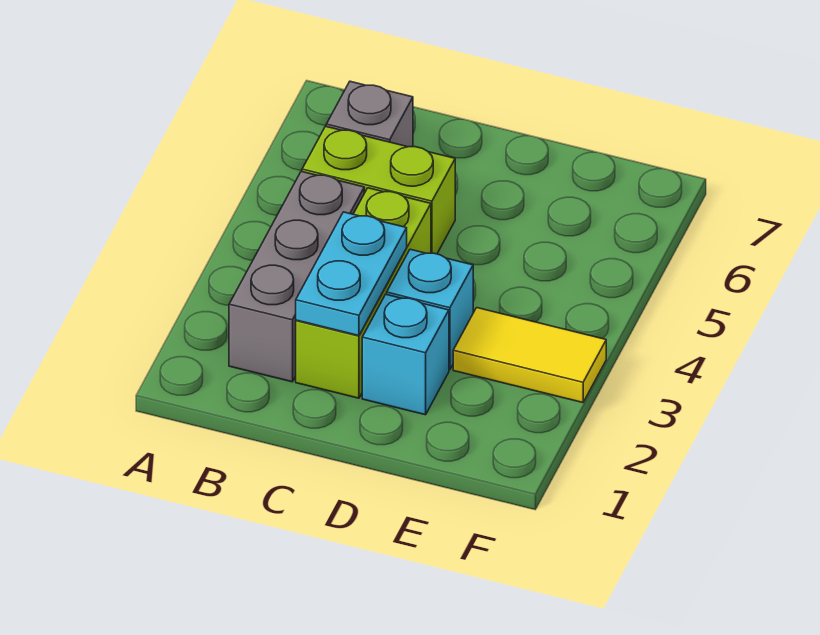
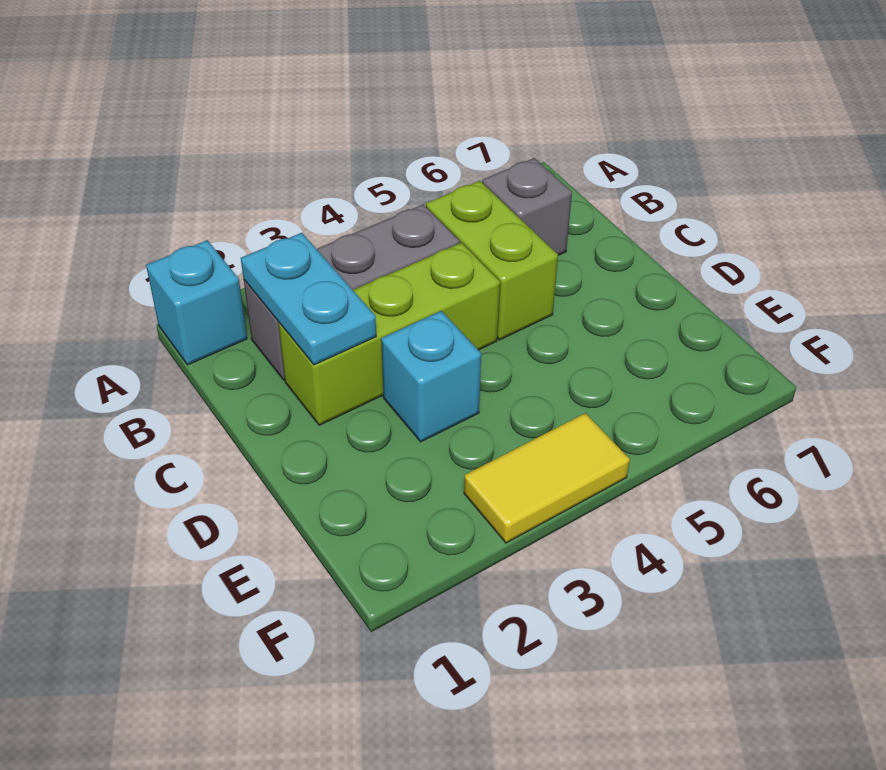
cyan 1x2 plate [296,212,407,336] -> cyan 1x2 plate turned to [241,233,376,365]
cyan 1x1 brick [362,294,449,415] -> cyan 1x1 brick moved to [146,240,247,365]
yellow 1x2 tile [453,308,606,403] -> yellow 1x2 tile turned to [464,413,630,543]

